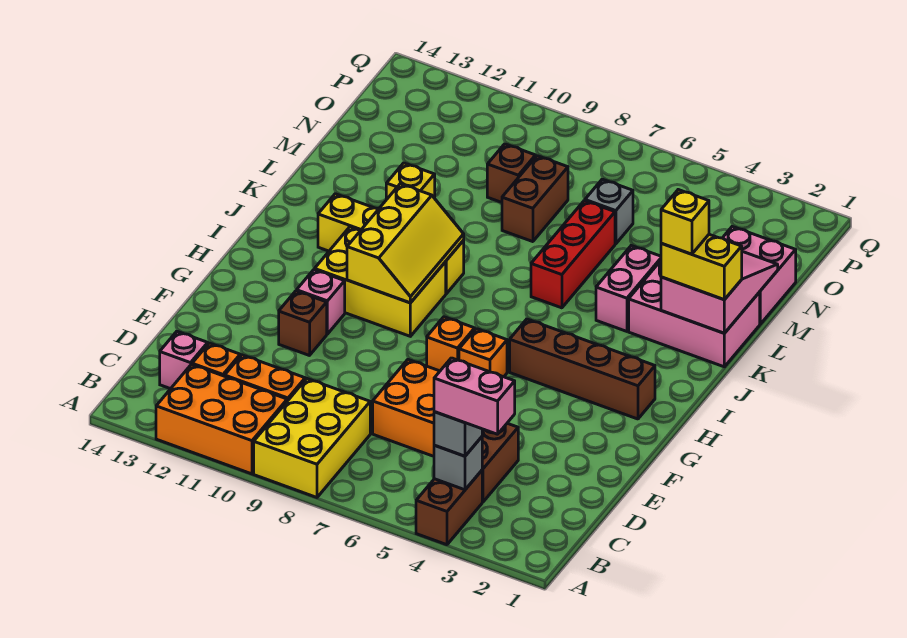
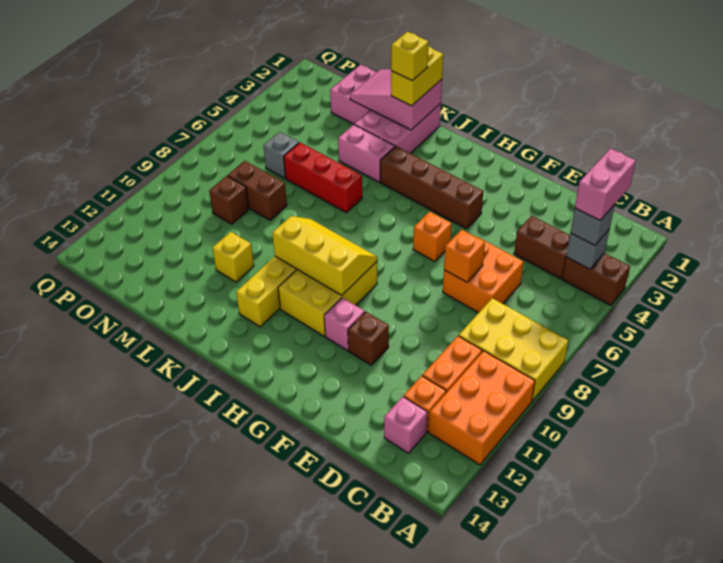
orange 1x1 brick [427,317,475,371] -> orange 1x1 brick moved to [444,230,485,282]
brown 1x4 brick [510,319,655,419] -> brown 1x4 brick turned to [380,146,483,229]

